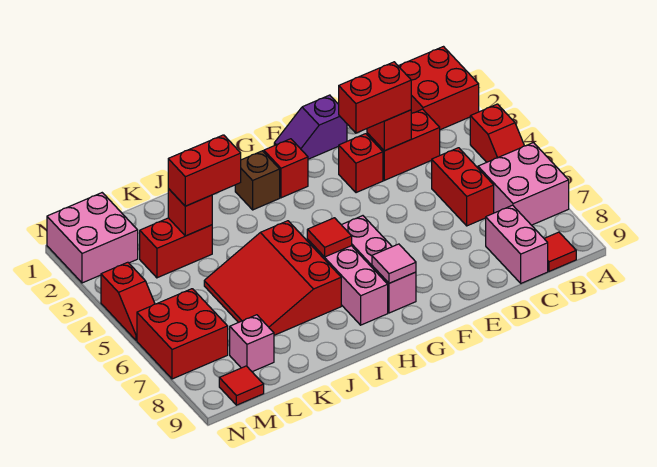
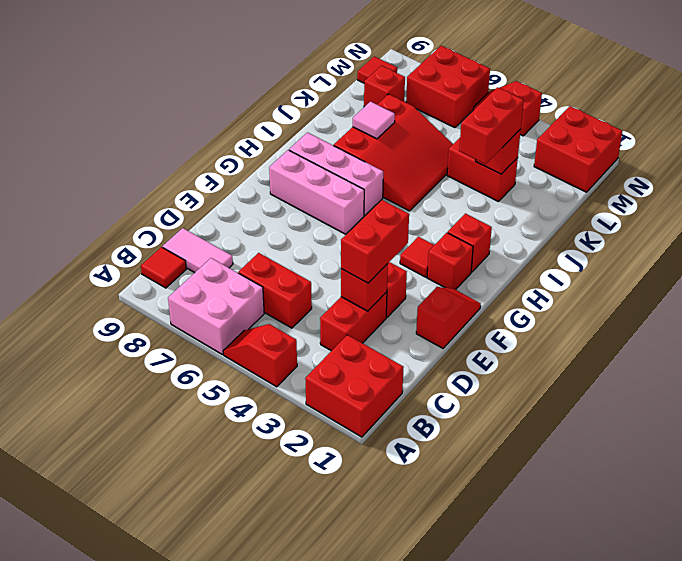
pink 1x2 brick [486,205,548,283] -> pink 1x2 tile [162,228,233,273]
purple 1x2 slope [274,95,347,159] -> red 1x2 slope [416,287,481,348]
pink 1x1 tile [372,244,416,283] -> pink 1x1 tile moved to [353,102,395,139]
brown 1x1 brick [235,151,280,210] -> red 1x1 brick [448,214,492,272]
red 1x1 tile [307,218,352,257] -> red 1x1 tile moved to [400,237,434,277]
red 3x3 slope [204,221,341,335] -> red 3x3 slope turned to [334,94,453,211]
red 1x2 brick [140,218,212,278] -> red 1x2 brick turned to [447,138,518,202]
pink 1x1 brick [230,315,274,372] -> red 1x1 brick [364,66,405,107]
pink 2x2 brick [47,193,138,283] -> red 2x2 brick [534,106,623,192]

